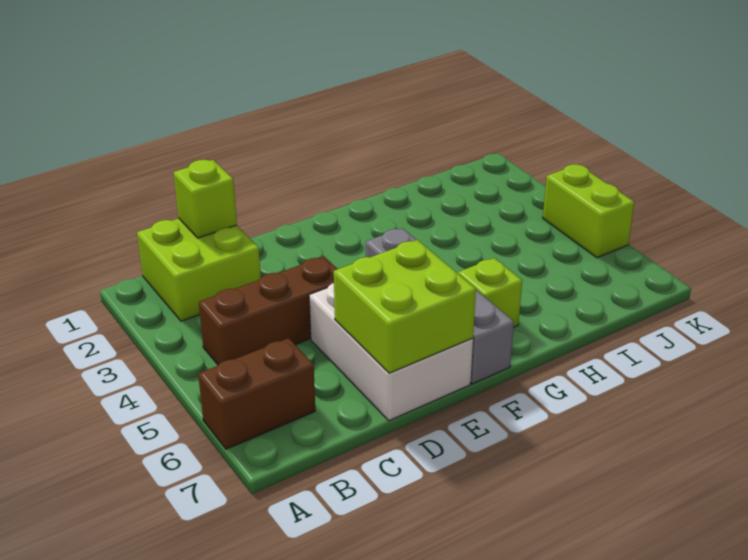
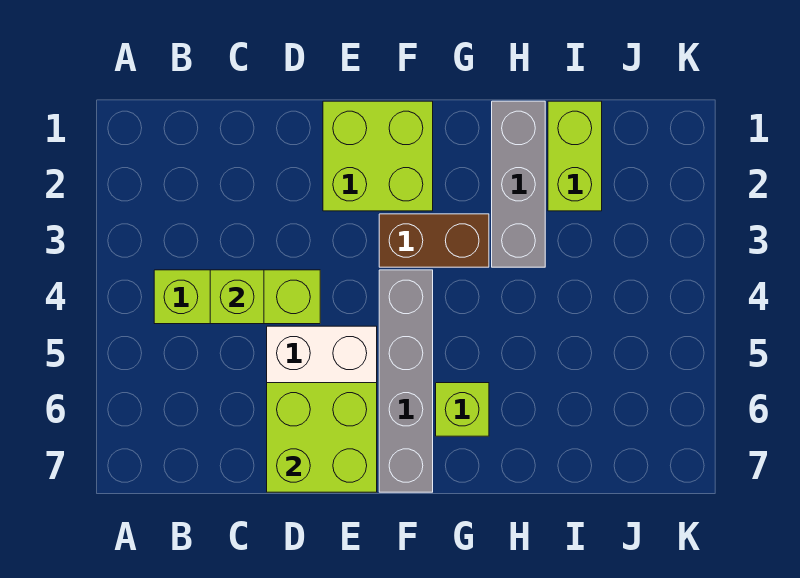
brown 1x2 brick [198,338,315,449] -> brown 1x2 brick moved to [379,214,489,267]
lime 2x2 brick [137,218,261,321] -> lime 2x2 brick moved to [323,101,433,211]
brown 1x3 brick [199,256,337,365] -> lime 1x3 brick [154,270,320,324]
lime 1x1 brick [174,160,237,238] -> lime 1x1 brick moved to [210,270,264,324]
none -> grey 1x3 brick [492,101,545,267]
lime 1x2 brick [543,164,634,258] -> lime 1x2 brick moved to [548,101,602,211]

